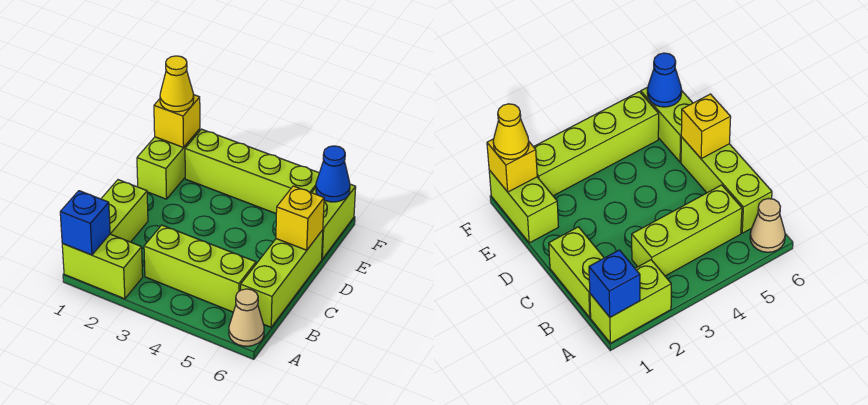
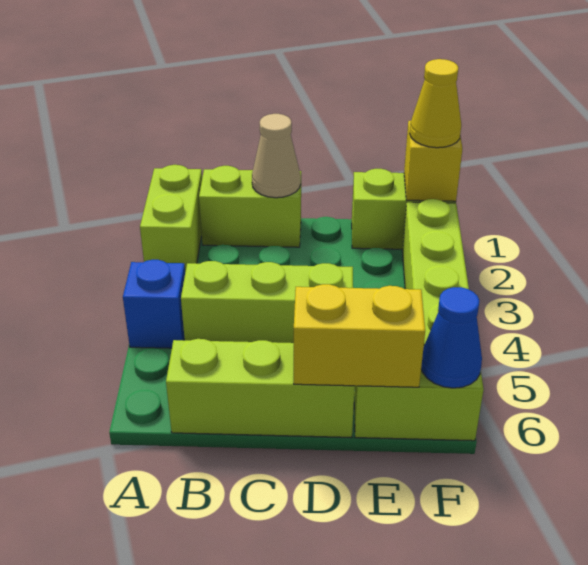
blue 1x1 brick [60,191,110,255] -> blue 1x1 brick moved to [123,260,185,348]
tan 1x1 cone [229,289,264,346] -> tan 1x1 cone moved to [252,114,301,198]
lime 1x3 brick [144,225,256,312] -> lime 1x3 brick turned to [181,261,353,343]
yellow 1x1 brick [276,186,324,250] -> yellow 1x2 brick [294,284,425,387]

